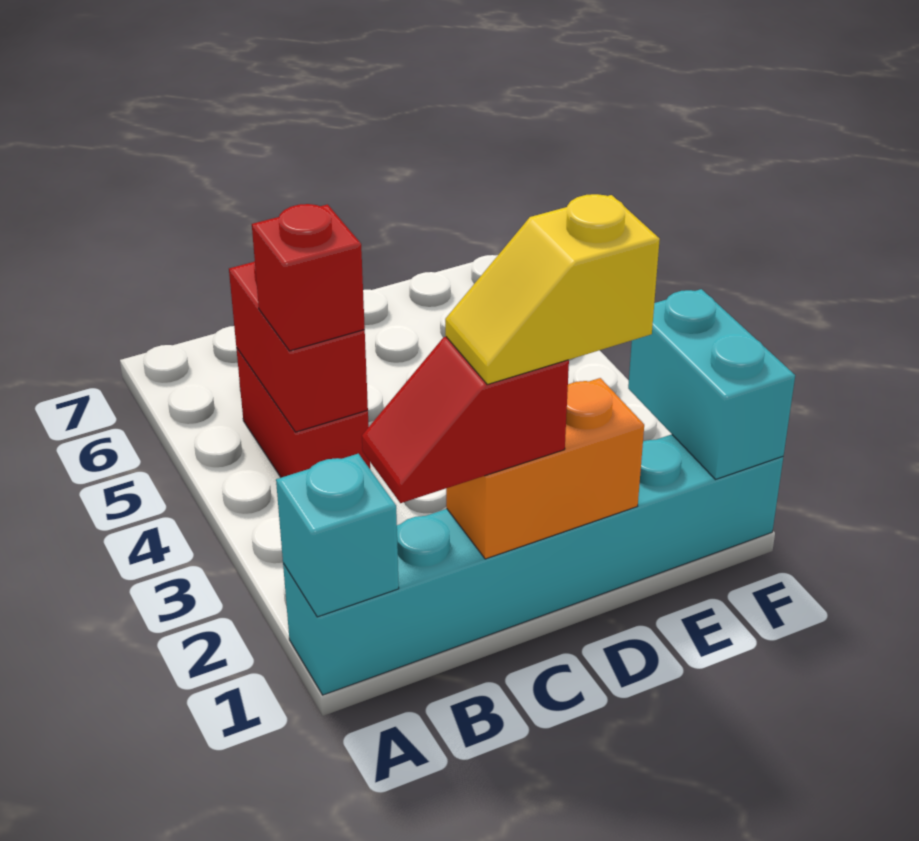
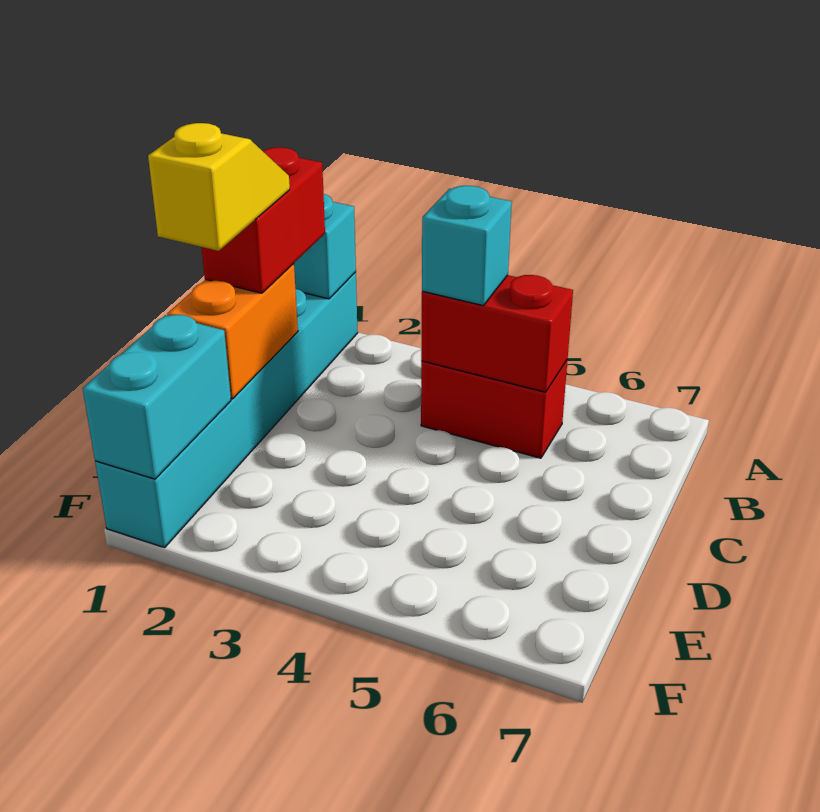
red 1x2 slope [362,337,569,503] -> red 1x2 brick [202,147,325,293]
red 1x1 brick [252,204,365,351] -> cyan 1x1 brick [422,186,512,306]
cyan 1x2 brick [628,289,795,480] -> cyan 1x2 brick turned to [83,315,231,479]

